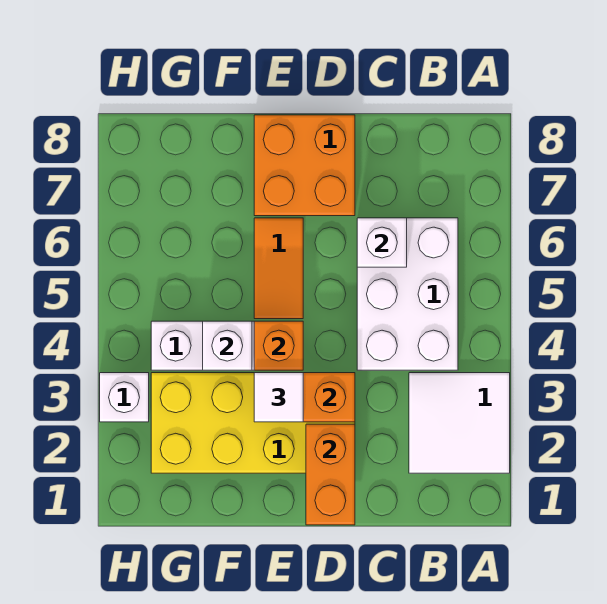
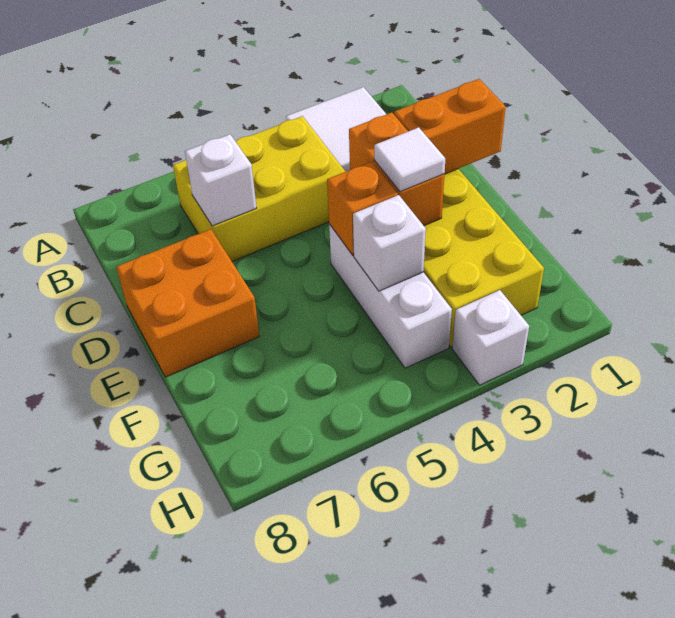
white 2x3 brick [357,218,458,370] -> yellow 2x3 brick [173,116,346,261]
orange 1x2 tile [254,218,303,319] -> none

